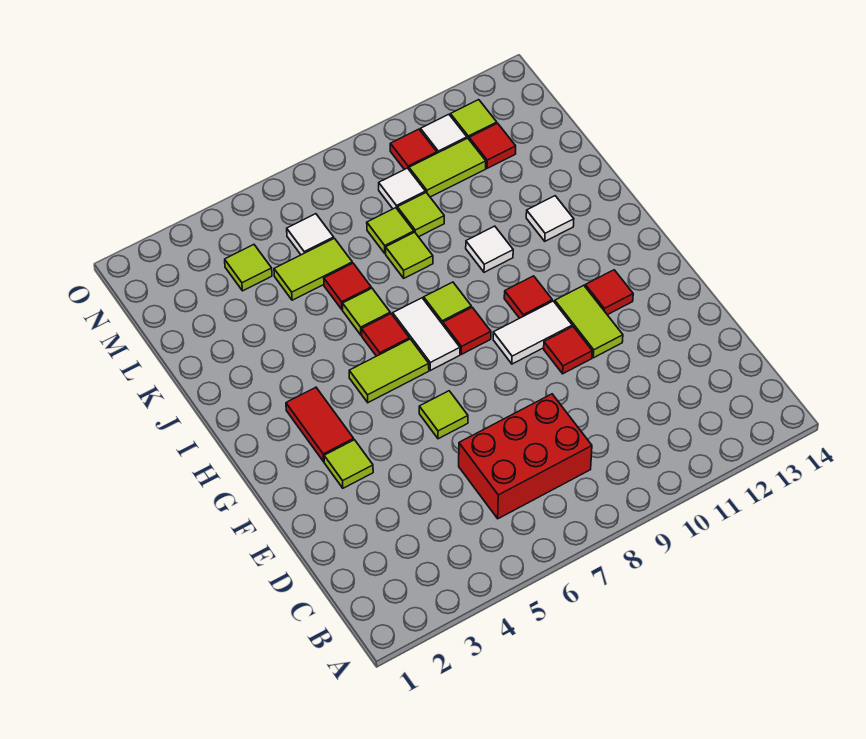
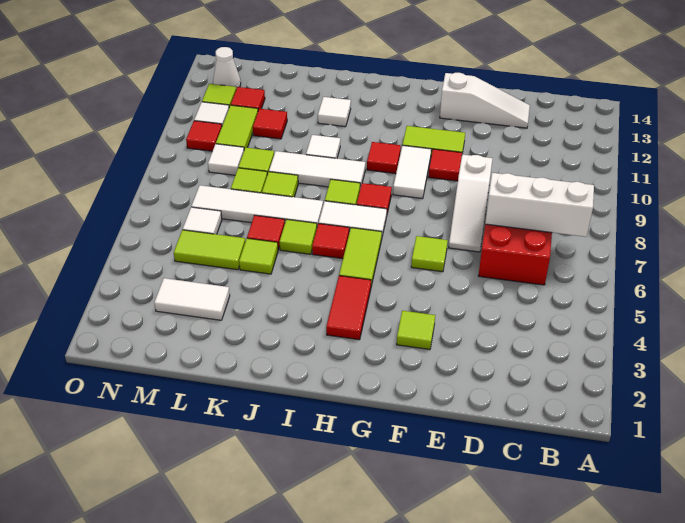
none -> white 1x3 brick [485,173,594,237]
none -> white 1x3 slope [440,73,530,128]
none -> white 1x3 slope [449,155,493,252]
red 1x2 tile [286,387,354,462] -> red 1x2 tile turned to [326,276,371,340]
red 1x1 tile [585,270,633,315] -> red 1x1 tile moved to [253,109,287,139]
none -> white 1x3 tile [269,151,365,188]
none -> white 1x4 tile [191,185,323,226]
none -> white 1x2 tile [154,278,230,320]
lime 1x2 tile [274,238,352,300] -> lime 1x2 tile turned to [174,230,245,270]
lime 1x1 tile [225,245,272,291] -> lime 1x1 tile moved to [239,238,278,274]
none -> white 1x1 cone [213,47,241,89]

